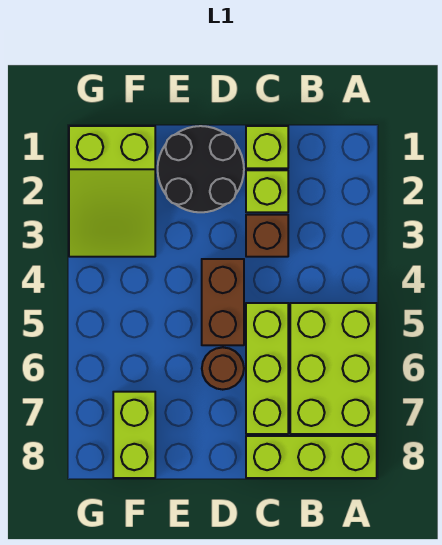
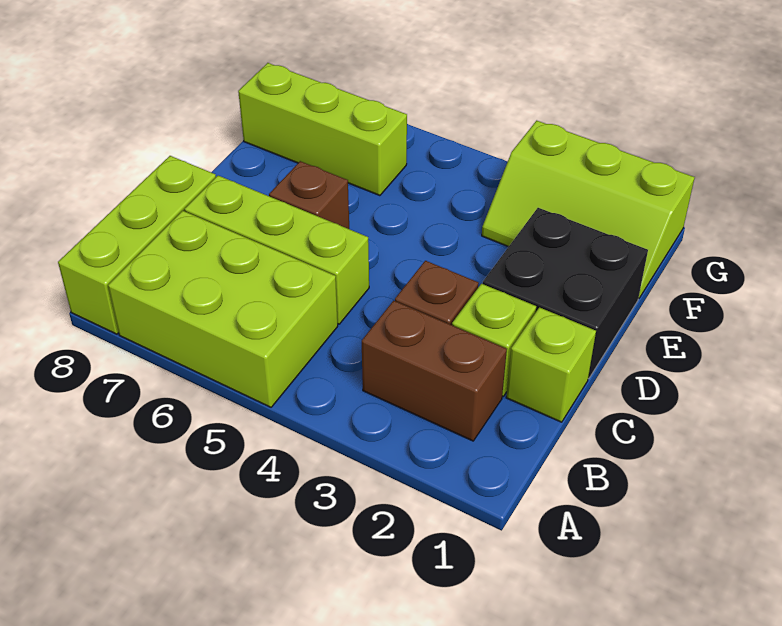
black 2x2 round brick [158,126,244,212] -> black 2x2 brick [483,208,648,379]
brown 1x2 brick [202,259,244,345] -> brown 1x2 brick moved to [362,301,507,441]
brown 1x1 round brick [202,347,244,390] -> brown 1x1 brick [269,161,349,229]
lime 2x3 slope [69,126,155,257] -> lime 2x3 slope turned to [482,121,695,298]
lime 1x2 brick [113,392,155,478] -> lime 1x3 brick [238,63,407,196]

